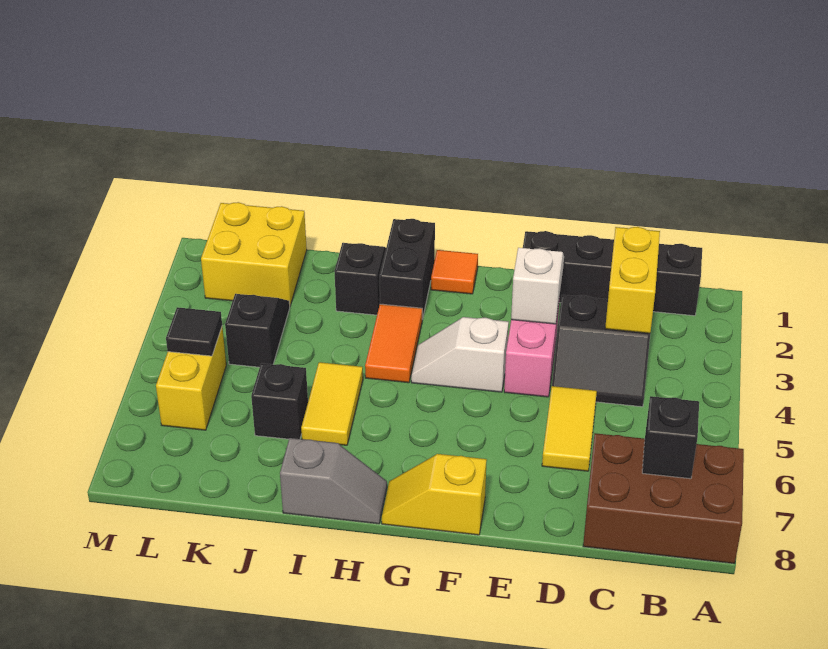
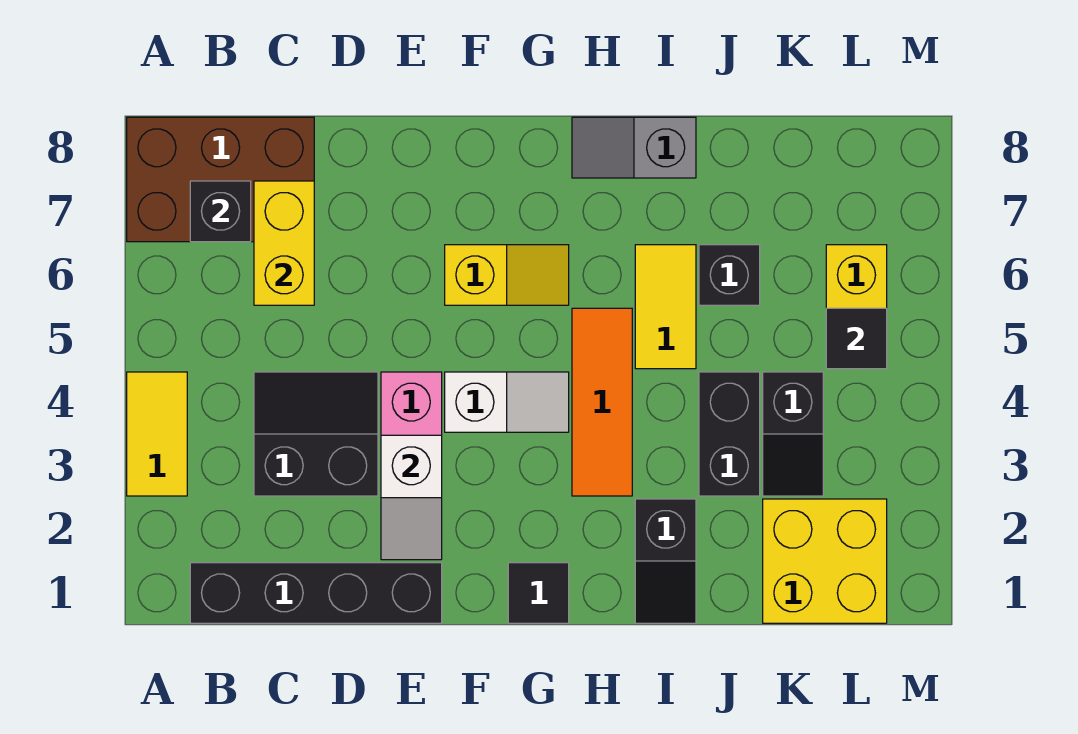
yellow 1x2 brick [605,227,660,333] -> yellow 1x2 brick moved to [254,181,314,305]
yellow 1x2 tile [542,386,597,471] -> yellow 1x2 tile moved to [127,372,187,496]
yellow 1x2 slope [382,454,487,535] -> yellow 1x2 slope moved to [445,245,569,305]
orange 1x1 tile [431,250,478,294] -> black 1x1 tile [508,563,569,623]
black 1x2 brick [380,219,435,319] -> black 1x2 brick moved to [699,372,760,496]
orange 1x2 tile [365,304,422,383] -> orange 1x3 tile [572,308,632,496]

